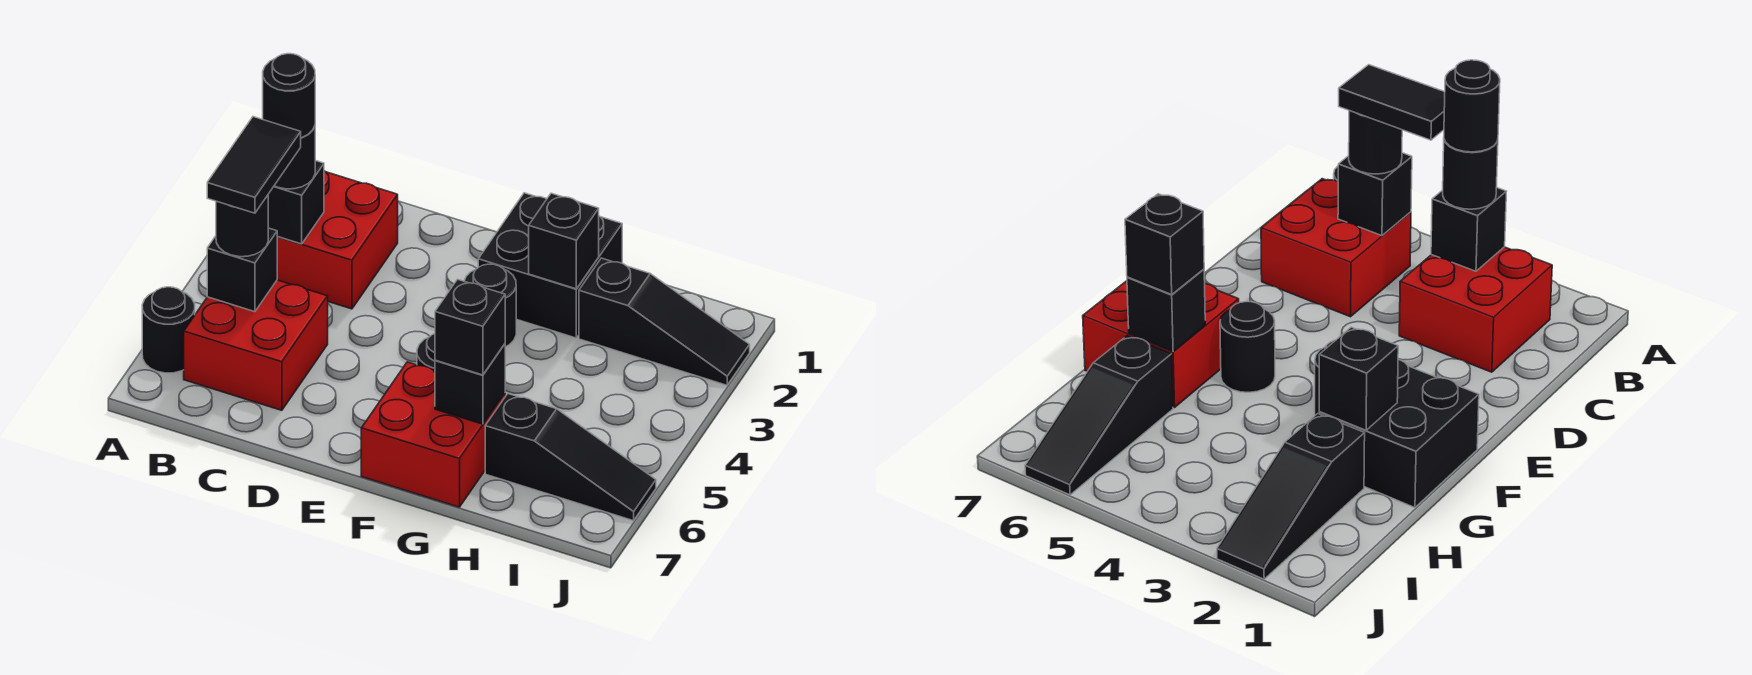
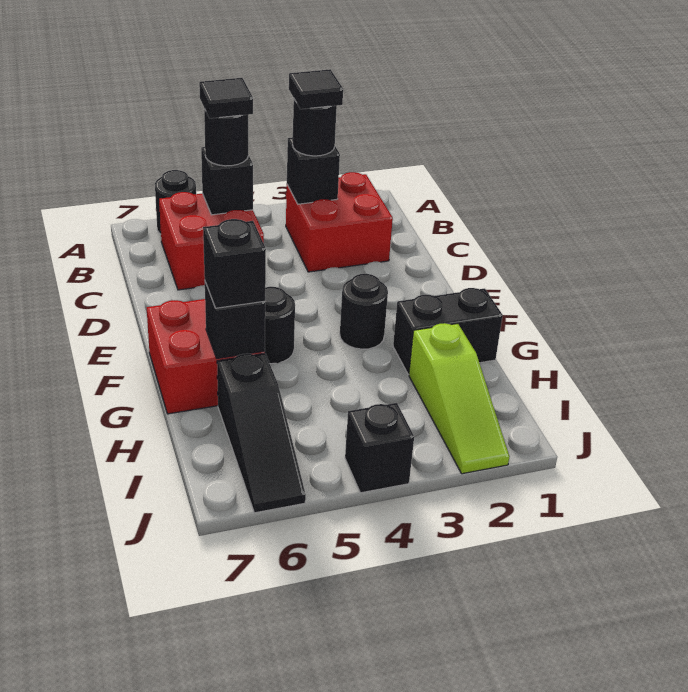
black 1x1 round brick [263,54,315,138] -> black 1x1 tile [289,69,343,109]
black 1x2 tile [207,117,301,213] -> black 1x1 tile [199,78,253,119]
black 2x2 brick [478,193,622,338] -> black 1x2 brick [393,288,503,374]
black 1x1 brick [529,193,599,289] -> black 1x1 brick moved to [345,403,414,493]
black 1x3 slope [579,258,750,385] -> lime 1x3 slope [409,323,509,474]

